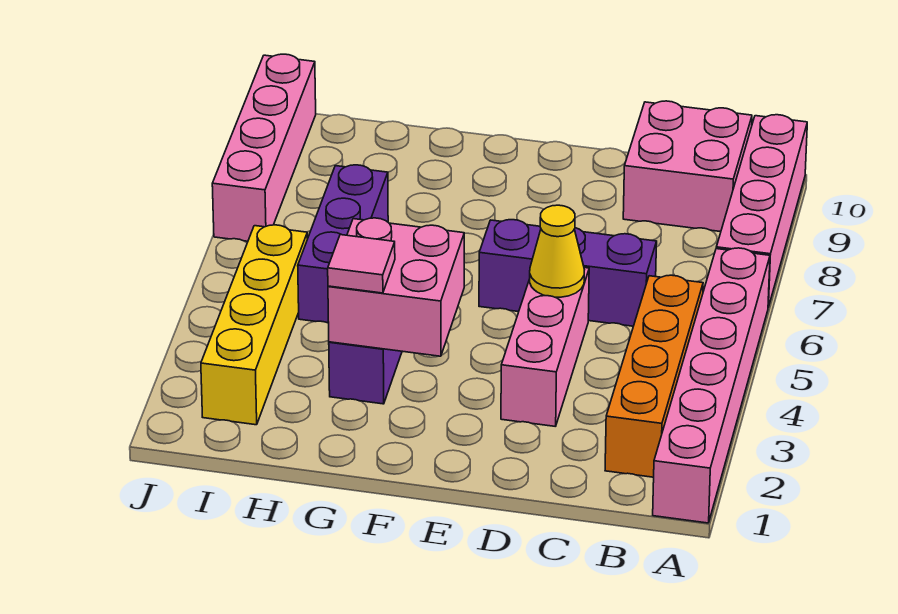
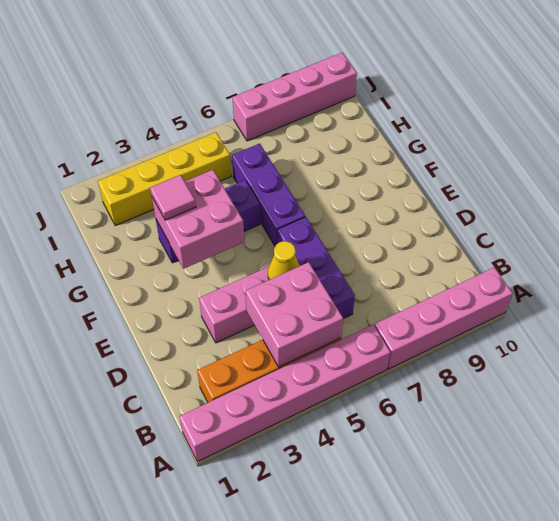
pink 2x2 brick [623,101,752,232] -> pink 2x2 brick moved to [245,262,343,367]
purple 1x3 brick [298,165,388,323] -> purple 1x3 brick turned to [232,143,305,246]

